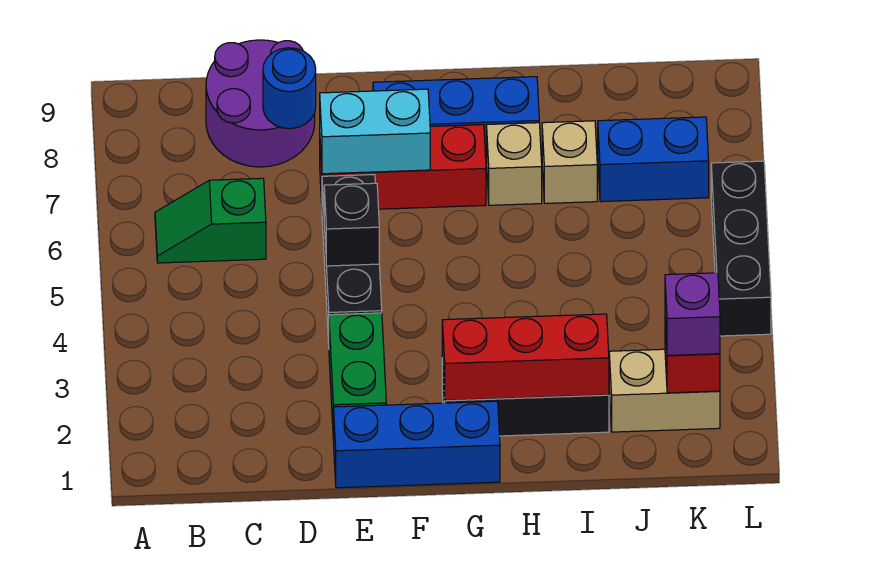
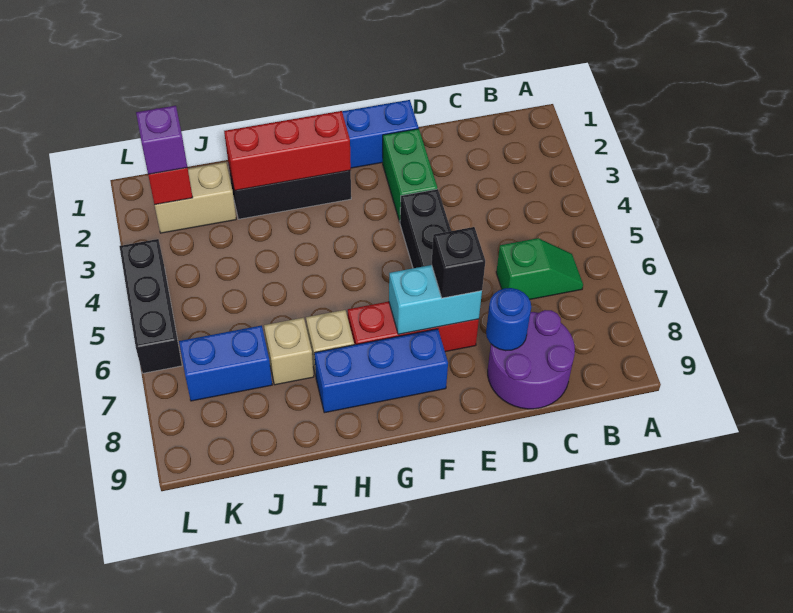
black 1x1 brick [324,183,379,266] -> black 1x1 brick moved to [432,227,485,298]

